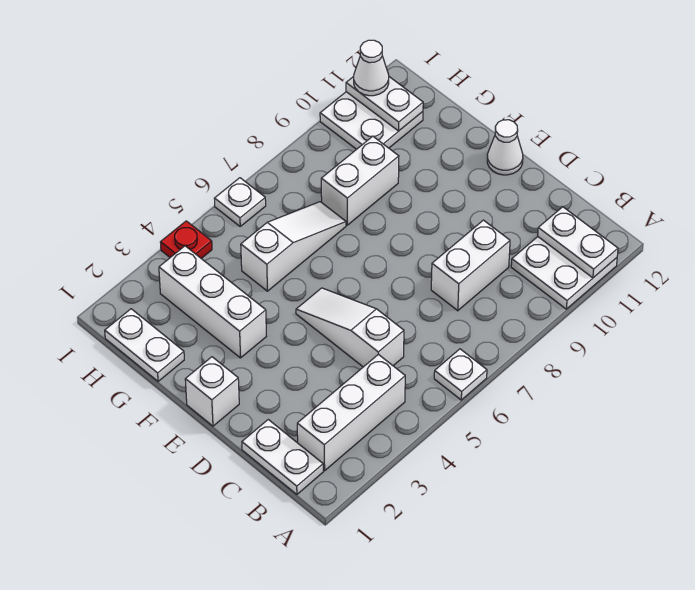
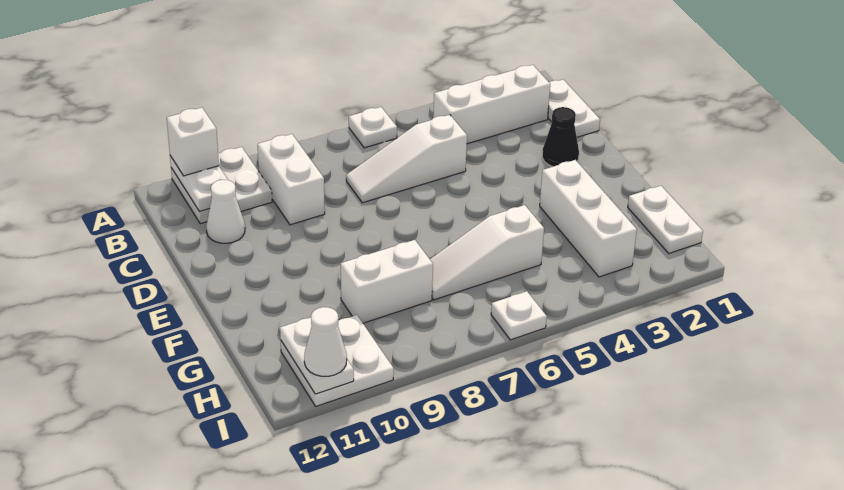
white 1x3 slope [296,288,404,367] -> white 1x3 slope turned to [346,115,467,203]
white 1x2 brick [431,220,510,311] -> white 1x2 brick turned to [258,134,325,225]
none -> black 1x1 cone [542,107,579,167]
white 1x1 brick [185,357,239,426] -> white 1x1 brick moved to [167,108,219,176]
white 1x1 cone [487,120,523,175] -> white 1x1 cone moved to [206,180,245,243]
red 1x1 plate [160,221,212,259] -> none

